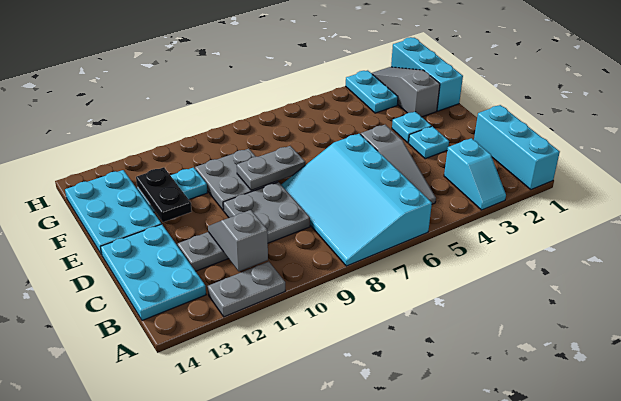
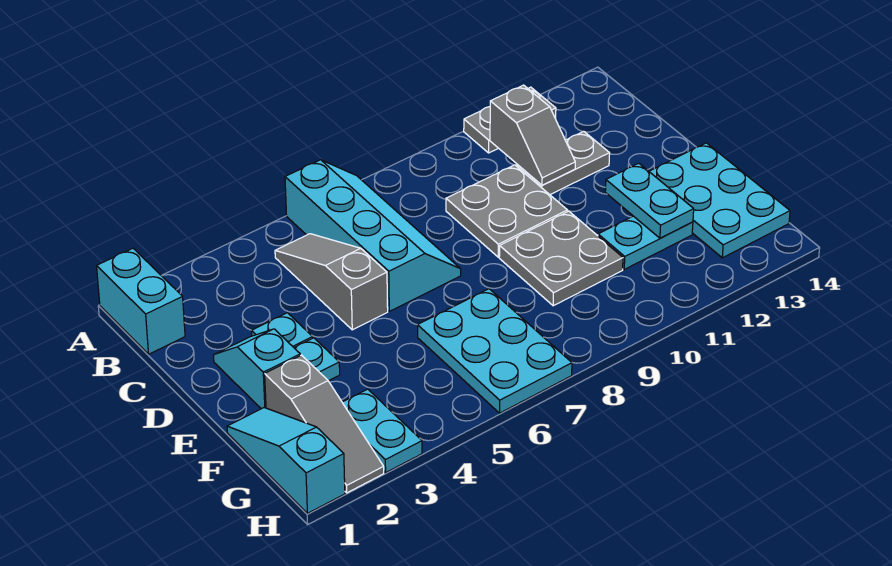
cyan 1x3 brick [474,105,560,190] -> cyan 1x2 brick [97,248,185,354]
cyan 1x2 slope [444,138,506,210] -> cyan 1x2 slope moved to [214,329,300,409]
cyan 3x4 slope [281,134,432,266] -> cyan 2x4 slope [285,160,461,311]
cyan 2x3 plate [101,224,206,321] -> cyan 2x3 plate moved to [418,289,572,413]
grey 1x2 plate [237,146,305,190] -> none
black 1x2 plate [136,167,192,222] -> cyan 1x2 plate [605,163,694,238]
cyan 1x3 brick [391,37,463,111] -> cyan 1x3 slope [227,408,345,513]

